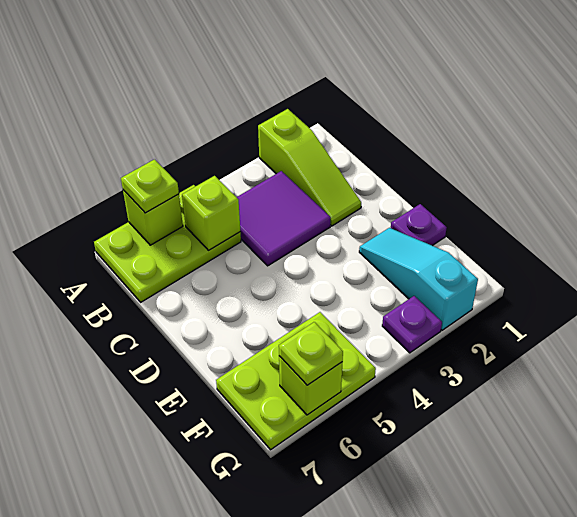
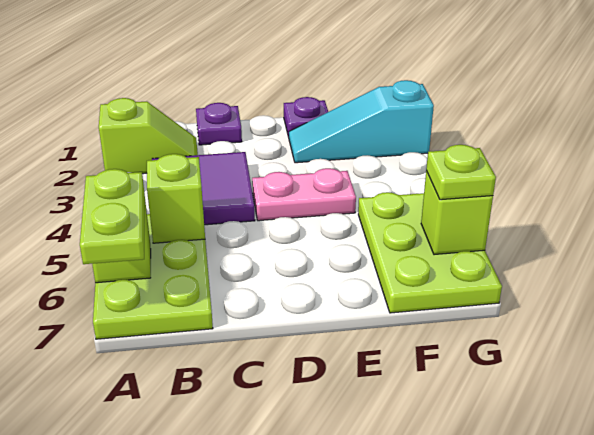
lime 1x3 slope [258,109,361,226] -> lime 1x2 slope [99,98,198,174]
lime 1x1 plate [121,159,179,213] -> lime 1x2 plate [80,169,144,264]
none -> pink 1x2 plate [252,168,356,221]
purple 1x1 plate [382,296,442,353] -> purple 1x1 plate moved to [196,103,242,145]

